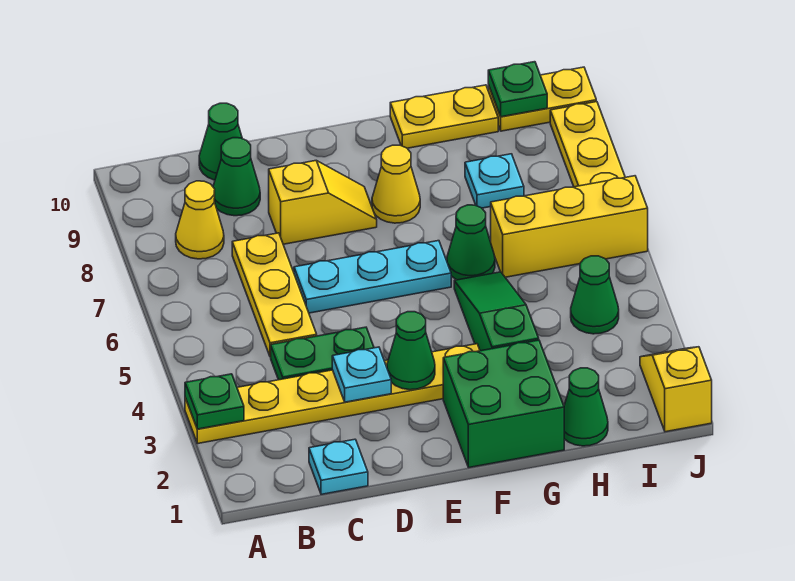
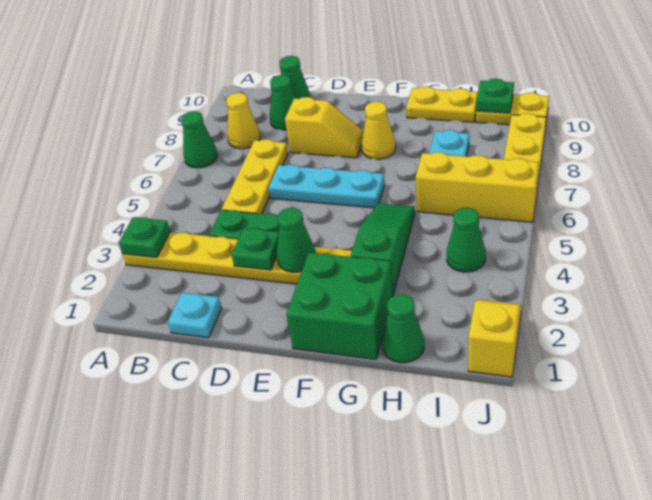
cyan 1x1 plate [332,347,391,402] -> green 1x1 plate [232,228,279,270]
green 1x1 cone [447,205,495,280] -> green 1x1 cone moved to [181,111,217,168]

